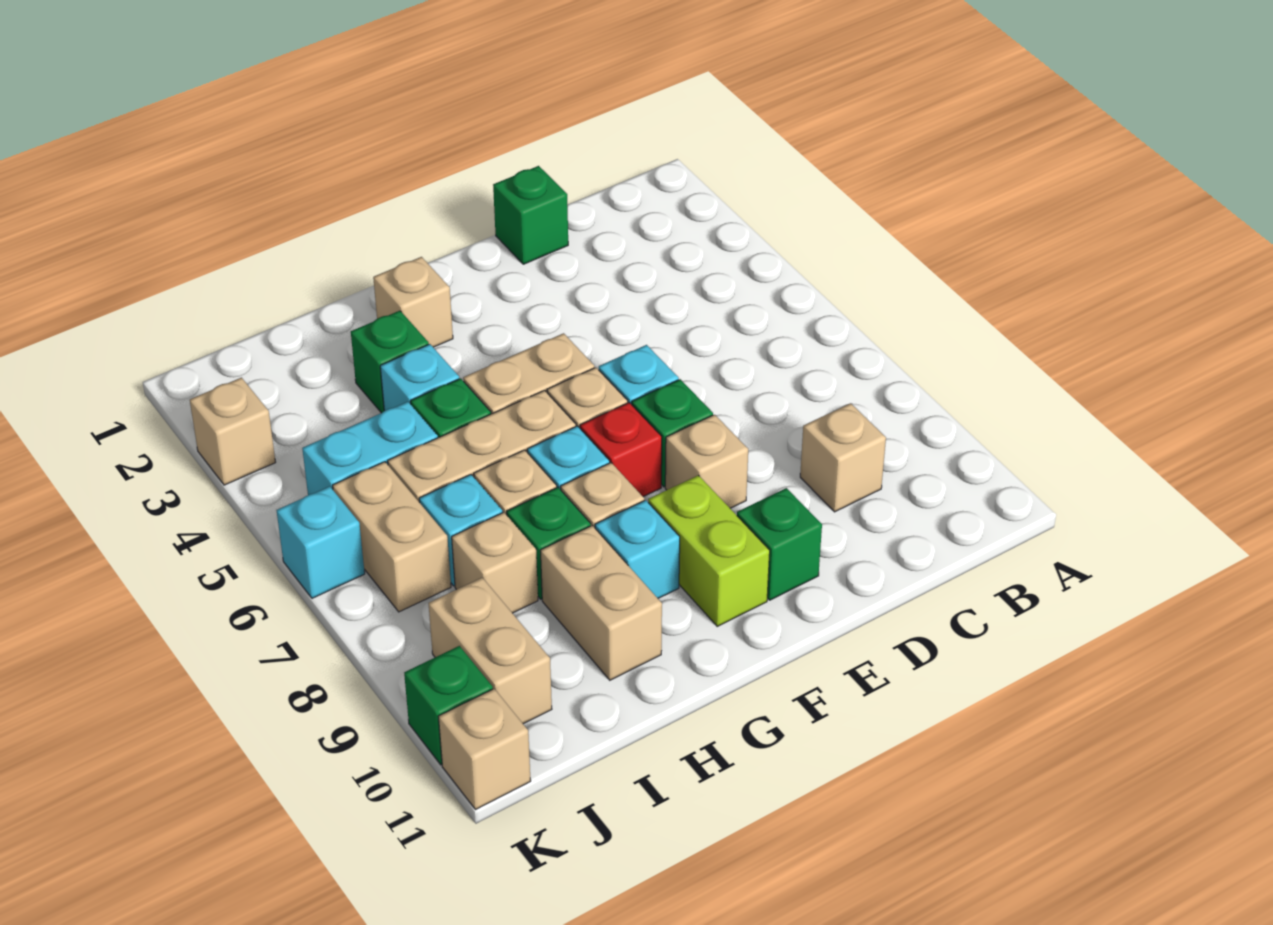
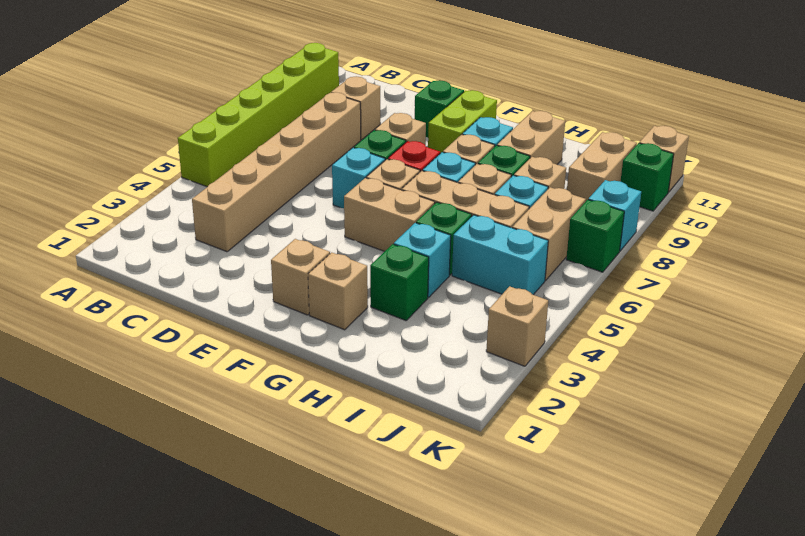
none -> lime 1x6 brick [178,43,339,187]
none -> tan 1x6 brick [192,92,361,252]
green 1x1 brick [493,166,568,264] -> green 1x1 brick moved to [566,200,624,272]
none -> tan 1x1 brick [271,239,330,315]
cyan 1x1 brick [277,486,365,598] -> cyan 1x1 brick moved to [588,180,641,251]

